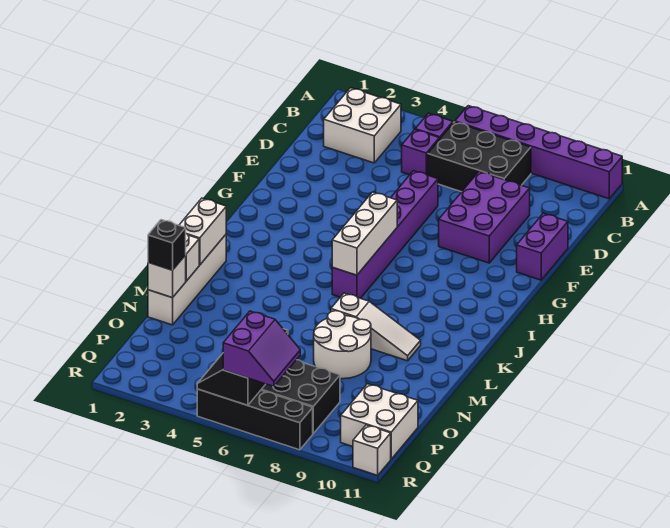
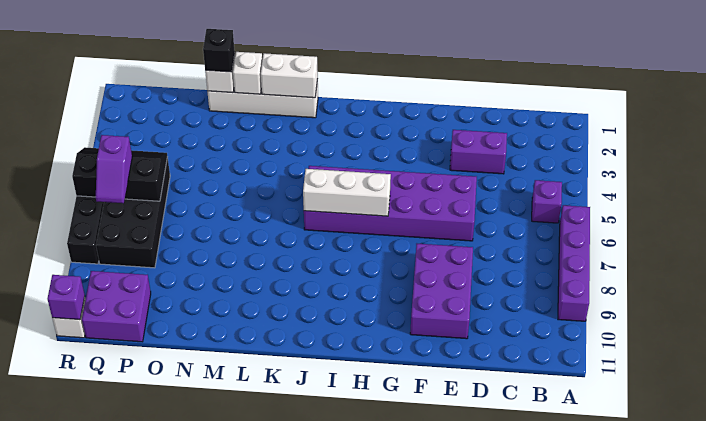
purple 1x6 brick [455,106,622,199] -> purple 1x4 brick [558,205,590,321]
white 2x2 brick [324,88,401,163] -> none
black 2x3 brick [428,122,531,192] -> none
purple 1x1 brick [402,130,439,175] -> purple 1x1 brick moved to [47,275,85,320]
purple 2x3 brick [439,172,530,263] -> purple 2x3 brick turned to [410,244,473,339]
purple 1x6 brick [332,171,438,298] -> purple 2x6 brick [304,166,477,241]
purple 1x2 brick [517,213,568,280] -> purple 1x2 brick moved to [450,130,507,174]
white 1x3 slope [331,293,421,361] -> none
white 2x2 round brick [314,311,371,379] -> none
white 2x2 brick [341,384,418,459] -> purple 2x2 brick [82,271,151,342]
purple 2x2 slope [223,311,300,386] -> purple 1x2 slope [96,135,132,203]

